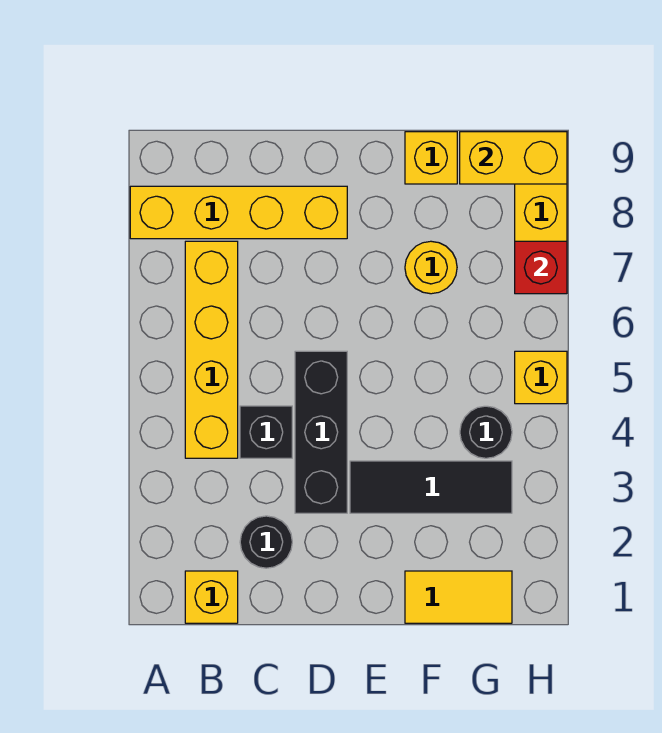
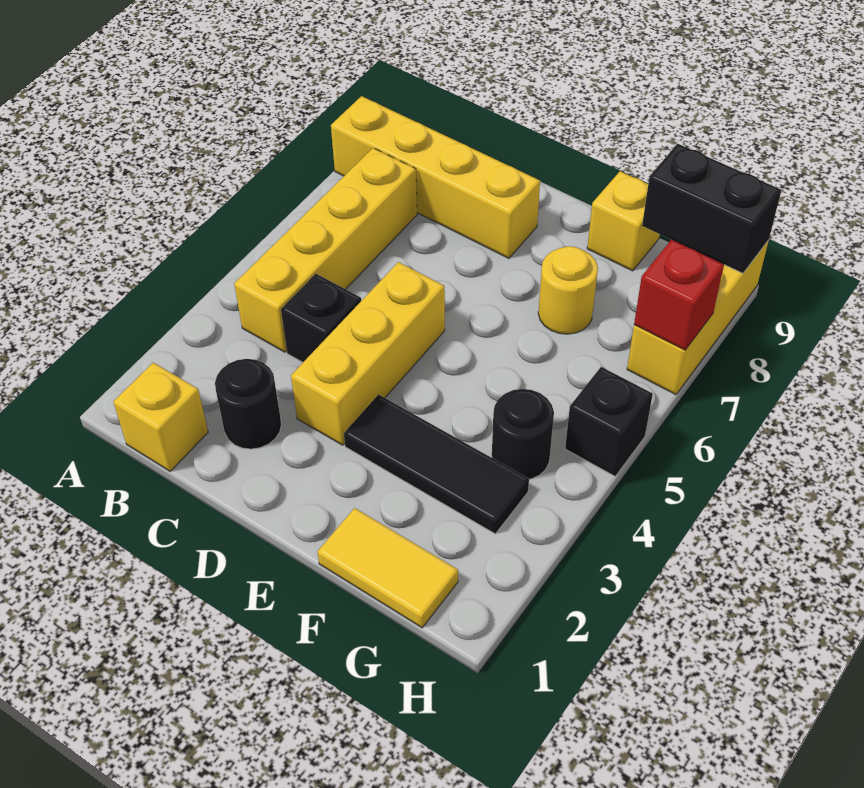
black 1x3 brick [295,351,347,513] -> yellow 1x3 brick [291,262,445,445]
yellow 1x2 brick [460,132,567,184] -> black 1x2 brick [642,144,781,273]
yellow 1x1 brick [515,351,567,404] -> black 1x1 brick [565,367,653,476]

